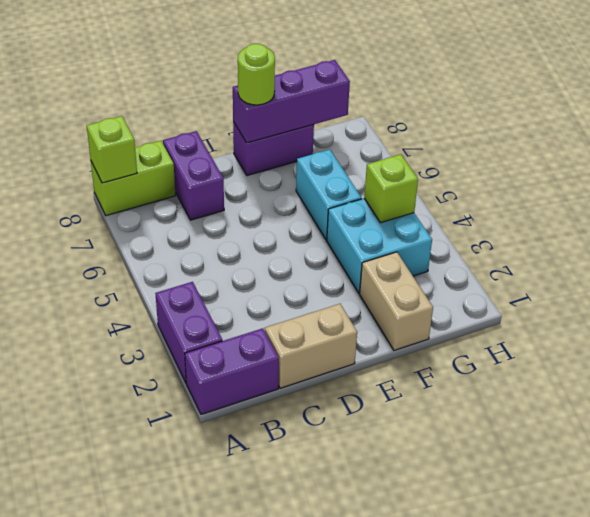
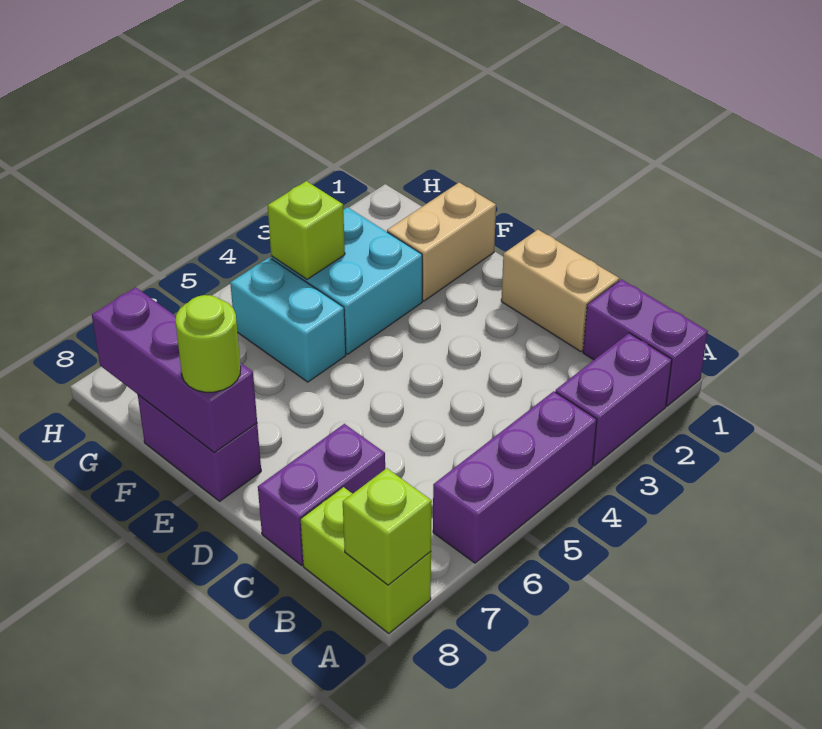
none -> purple 1x3 brick [433,391,597,563]
cyan 1x2 brick [296,150,362,240] -> cyan 1x2 brick turned to [230,258,346,382]

